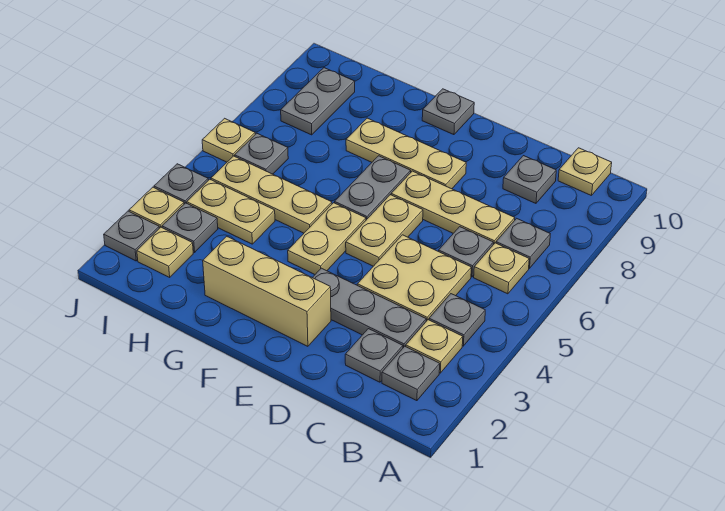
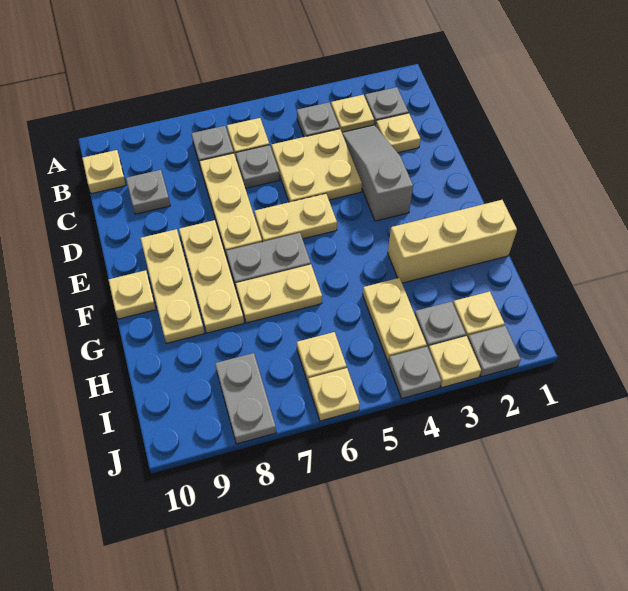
grey 1x1 plate [345,329,403,382] -> tan 1x1 plate [376,113,420,153]
grey 1x3 plate [312,268,426,348] -> grey 1x3 slope [342,125,413,221]
tan 1x3 brick [203,236,331,346] -> tan 1x3 brick turned to [388,200,517,283]
tan 1x2 plate [288,203,366,274] -> tan 1x2 plate moved to [236,265,322,323]
grey 1x1 plate [422,89,474,135] -> tan 1x1 plate [109,270,156,319]
tan 1x3 plate [211,156,332,233] -> tan 1x3 plate moved to [141,229,204,343]
grey 1x1 plate [235,133,288,174] -> tan 1x1 plate [297,332,347,382]
grey 1x2 plate [281,68,355,135] -> grey 1x2 plate turned to [215,353,276,444]

